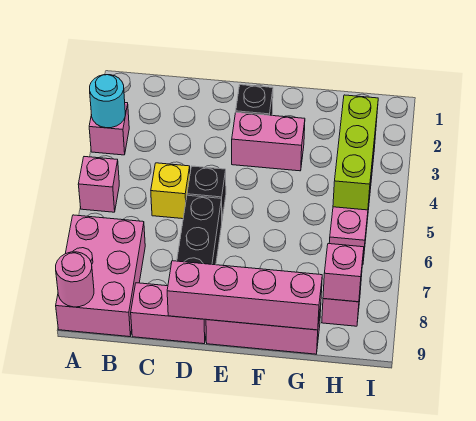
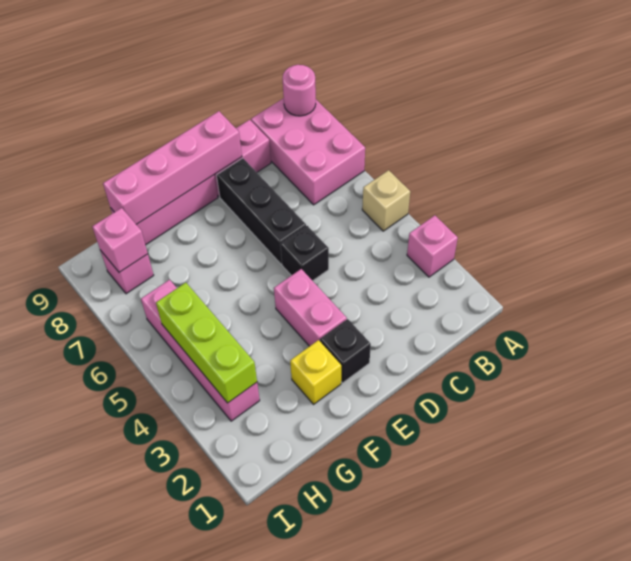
cyan 1x1 round brick [90,75,125,128] -> none
pink 1x1 brick [78,157,119,212] -> tan 1x1 brick [362,170,410,231]
yellow 1x1 brick [151,163,190,219] -> yellow 1x1 brick moved to [290,340,341,404]
pink 1x2 brick [232,112,305,171] -> pink 1x2 brick turned to [274,269,347,346]

